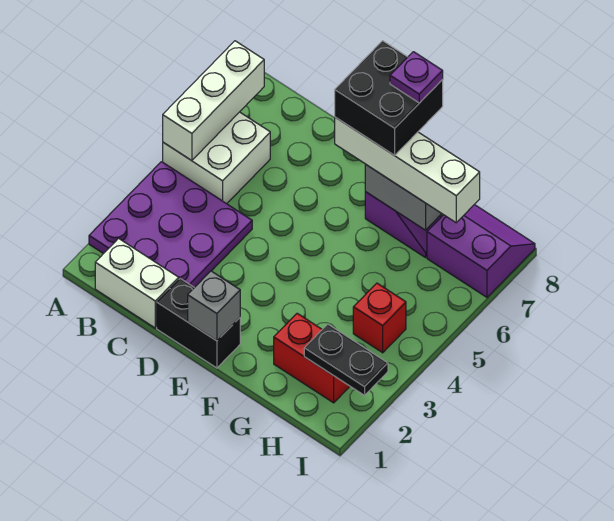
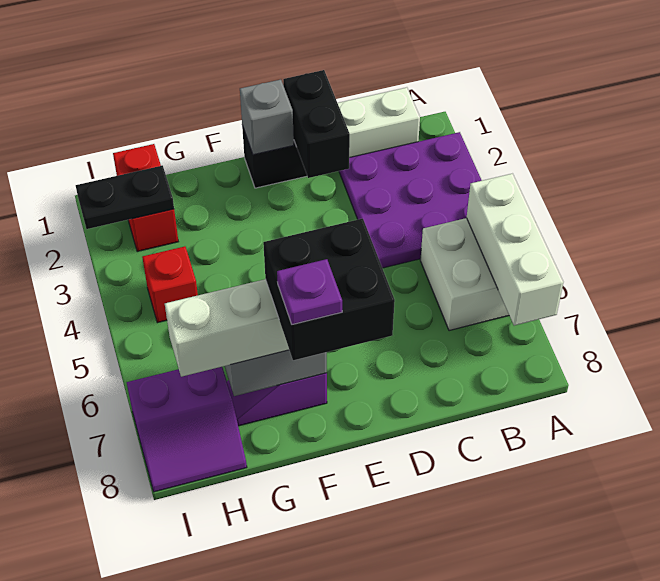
none -> black 1x2 brick [283,70,350,178]
red 1x2 brick [274,313,350,403] -> red 1x2 brick turned to [113,144,178,252]

